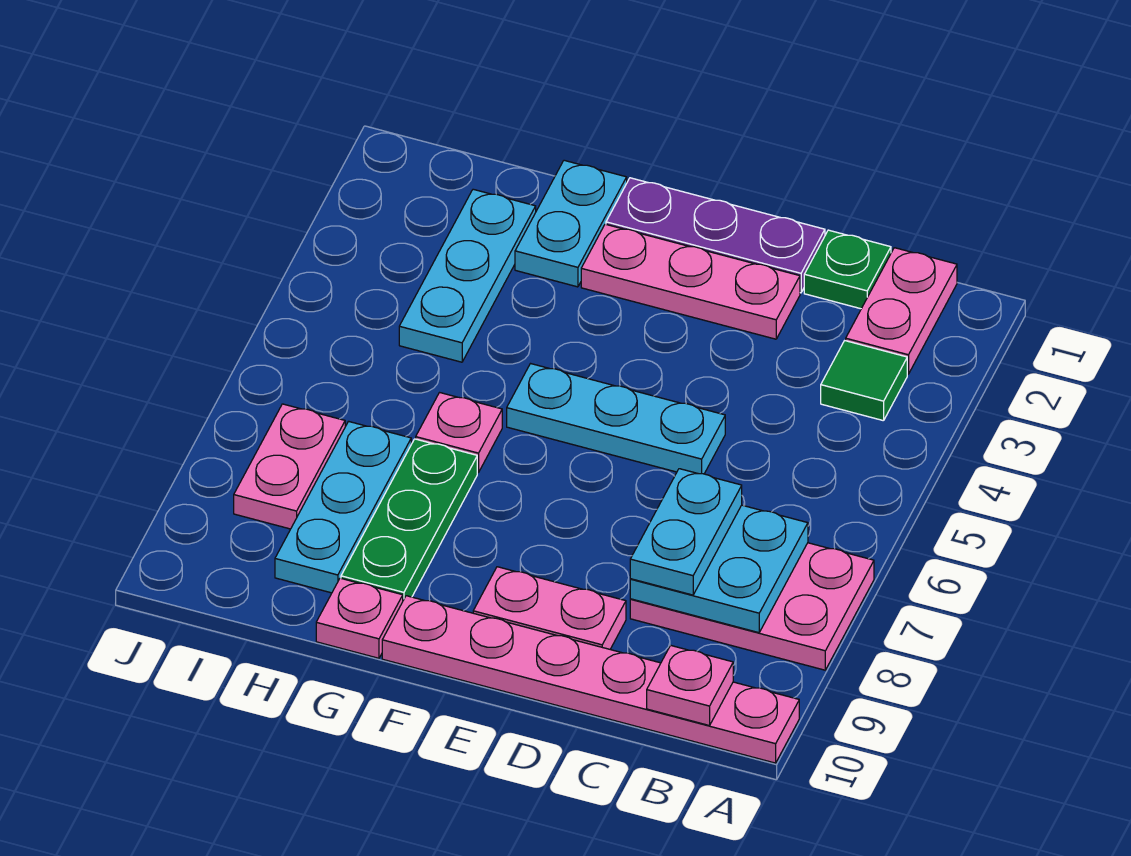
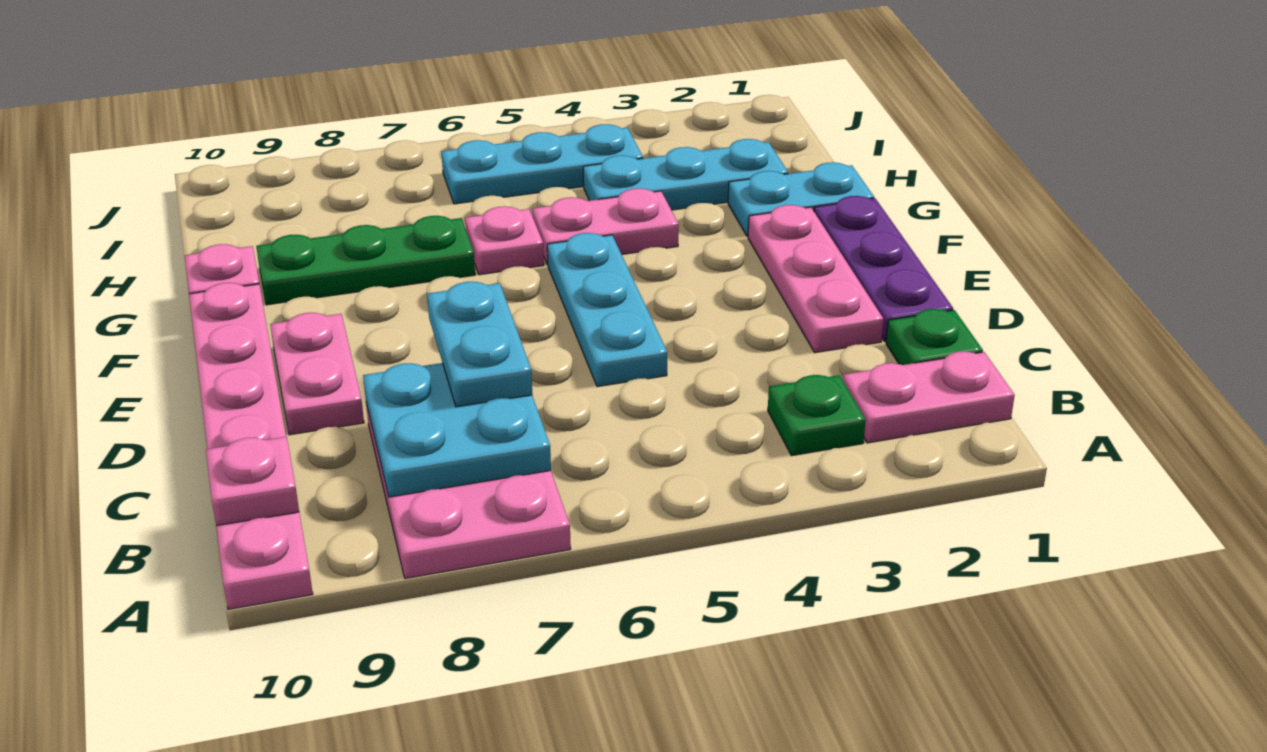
green 1x1 tile [821,341,907,421] -> green 1x1 plate [768,375,866,456]
cyan 1x2 plate [630,469,742,595] -> cyan 1x2 plate turned to [427,282,532,407]
cyan 1x3 plate [275,421,411,593] -> cyan 1x3 plate moved to [441,124,643,204]
pink 1x2 plate [234,404,345,529] -> pink 1x2 plate moved to [532,188,679,265]

